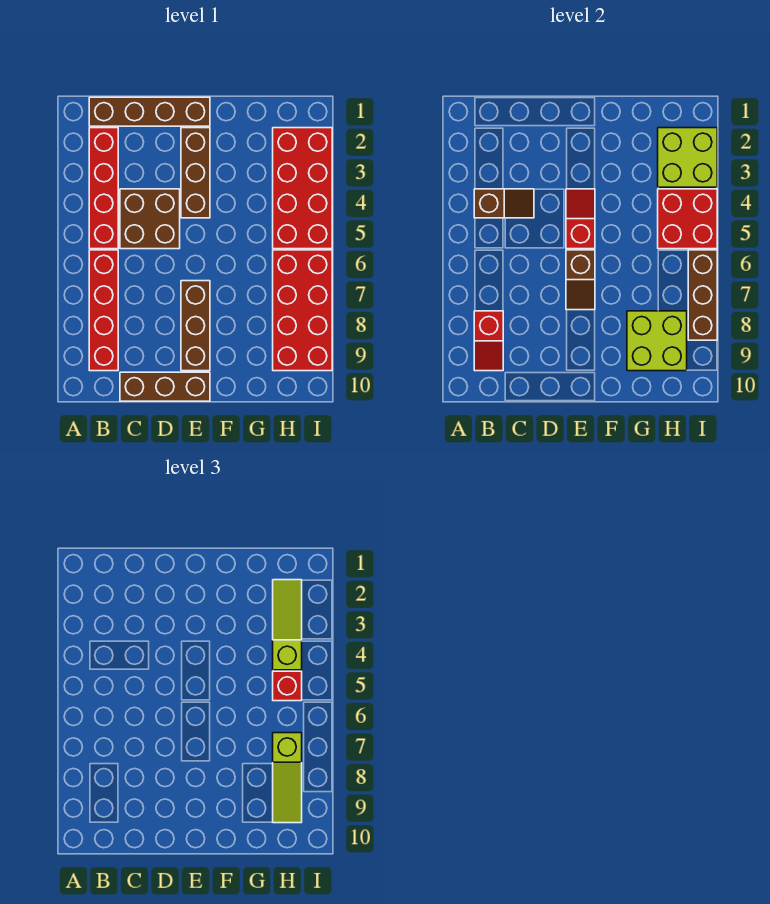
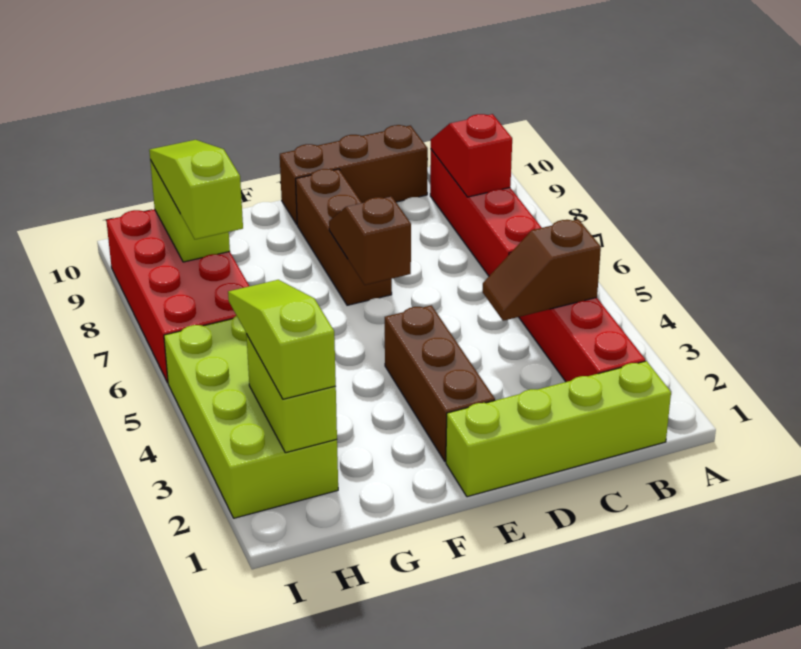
brown 1x4 brick [89,97,210,126] -> lime 1x4 brick [446,361,671,497]
brown 2x2 brick [120,189,180,249] -> none
red 1x2 slope [566,189,595,249] -> none
lime 2x2 brick [627,311,687,371] -> lime 1x2 brick [150,160,230,262]
red 2x4 brick [273,128,332,249] -> lime 2x4 brick [164,316,338,518]
lime 2x2 brick [658,128,717,187] -> lime 1x2 brick [246,334,337,453]
lime 1x3 slope [273,580,302,670] -> lime 1x3 slope turned to [228,280,336,399]
red 2x2 brick [658,189,717,249] -> none
red 1x1 brick [273,671,302,701] -> none
brown 1x3 brick [688,250,717,340] -> none

